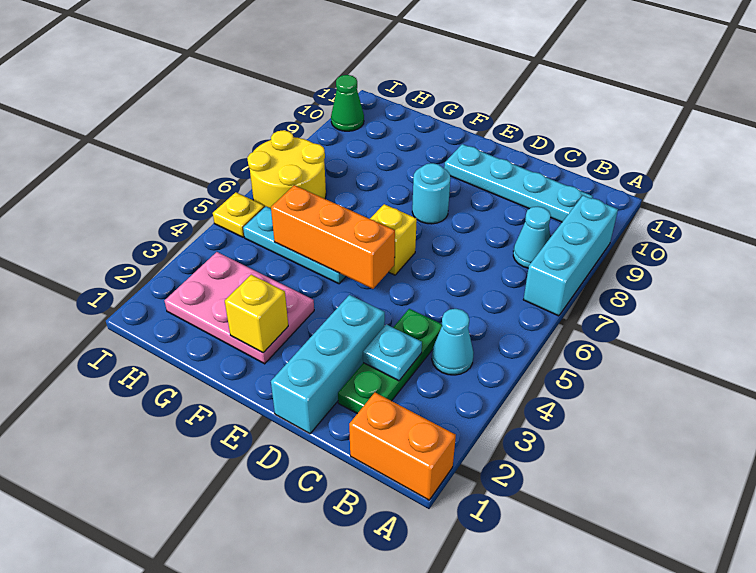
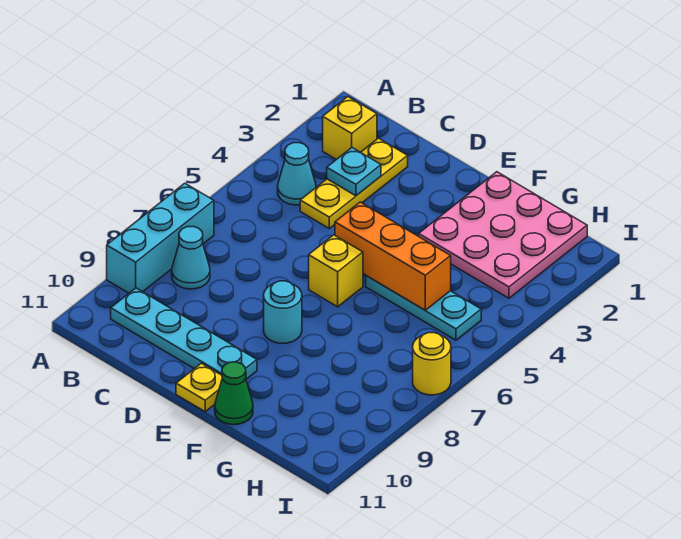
orange 1x2 brick [349,393,456,500] -> none
green 1x3 plate [338,309,442,414] -> yellow 1x3 plate [300,138,408,228]
cyan 1x3 brick [271,295,385,434] -> none
pink 2x3 plate [165,252,314,364] -> pink 3x3 plate [419,172,587,298]
yellow 1x1 brick [225,275,288,353] -> yellow 1x1 brick moved to [323,97,377,160]
yellow 2x2 round brick [247,130,326,208] -> yellow 1x1 round brick [413,333,451,395]
yellow 1x1 plate [213,192,265,237] -> yellow 1x1 plate moved to [176,363,222,412]
green 1x1 cone [331,75,364,131] -> green 1x1 cone moved to [215,362,253,425]

